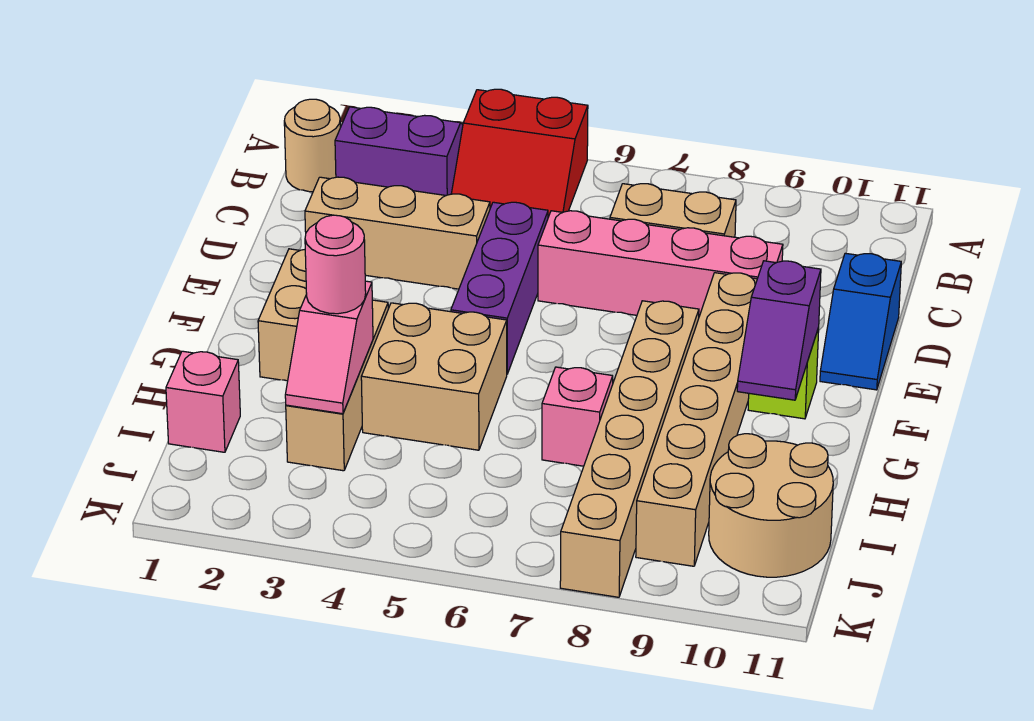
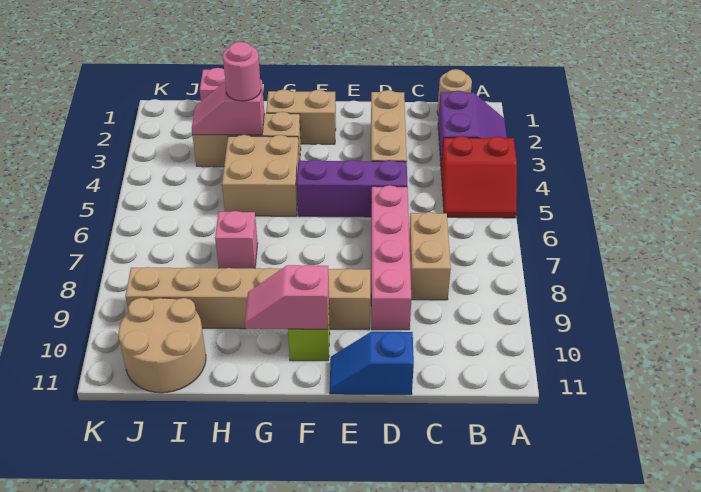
red 2x2 slope [451,89,588,217] -> red 2x2 slope turned to [441,136,517,218]
tan 1x6 brick [560,301,699,597] -> none
purple 1x2 slope [737,261,821,400] -> pink 1x2 slope [245,265,329,329]

